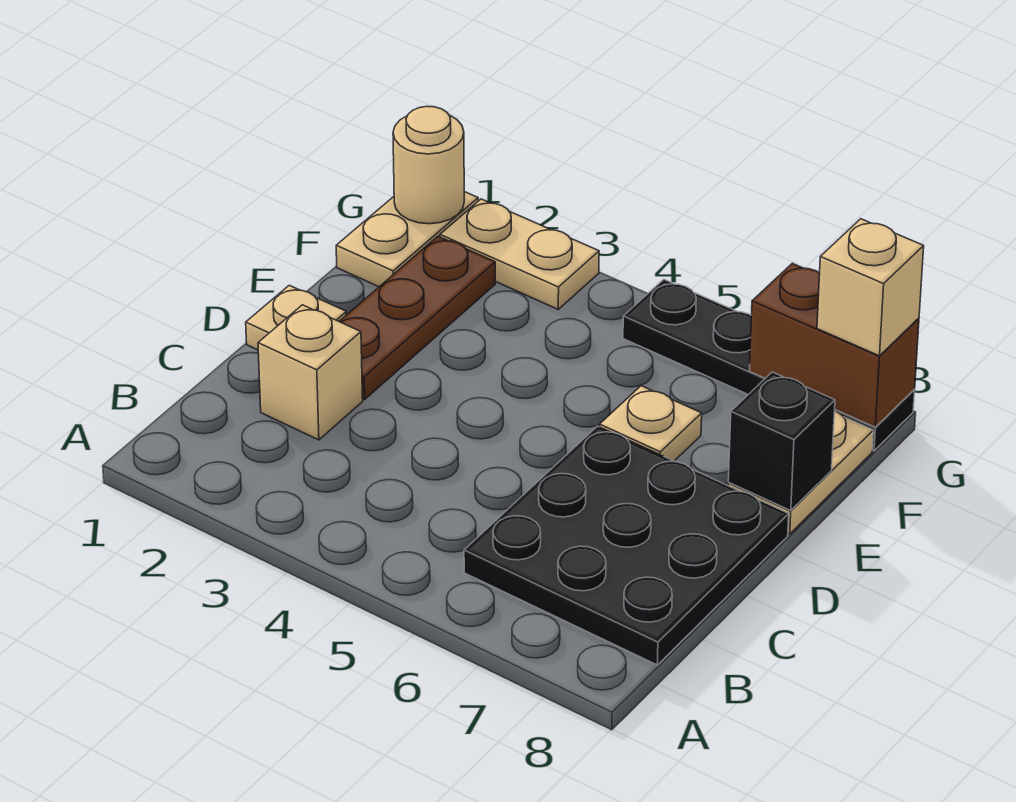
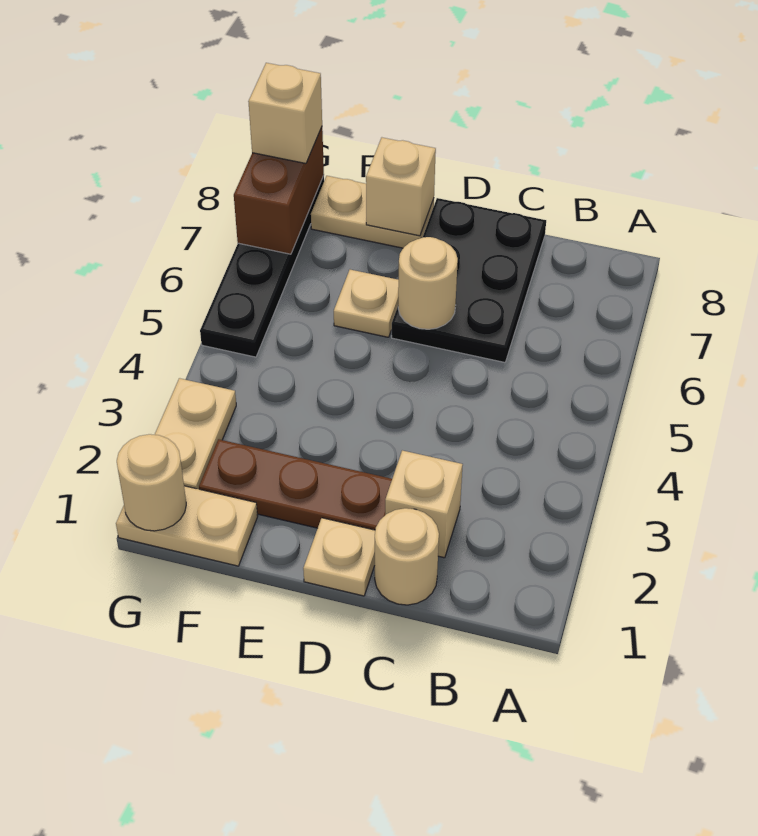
black 3x3 plate [464,426,789,665] -> black 2x3 plate [392,198,546,362]
none -> tan 1x1 round brick [375,508,439,605]
none -> tan 1x1 round brick [398,237,458,329]
black 1x1 brick [728,372,835,511] -> tan 1x1 brick [366,138,436,236]

